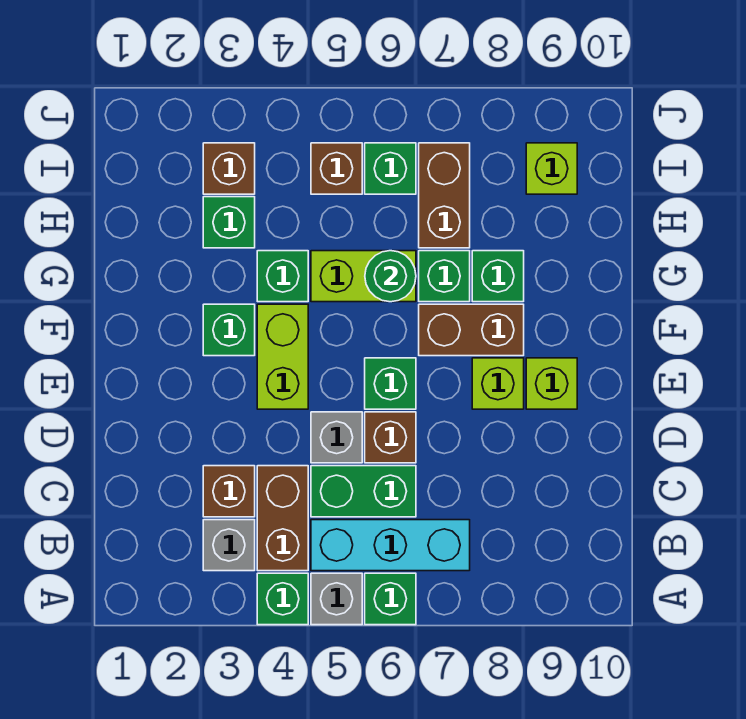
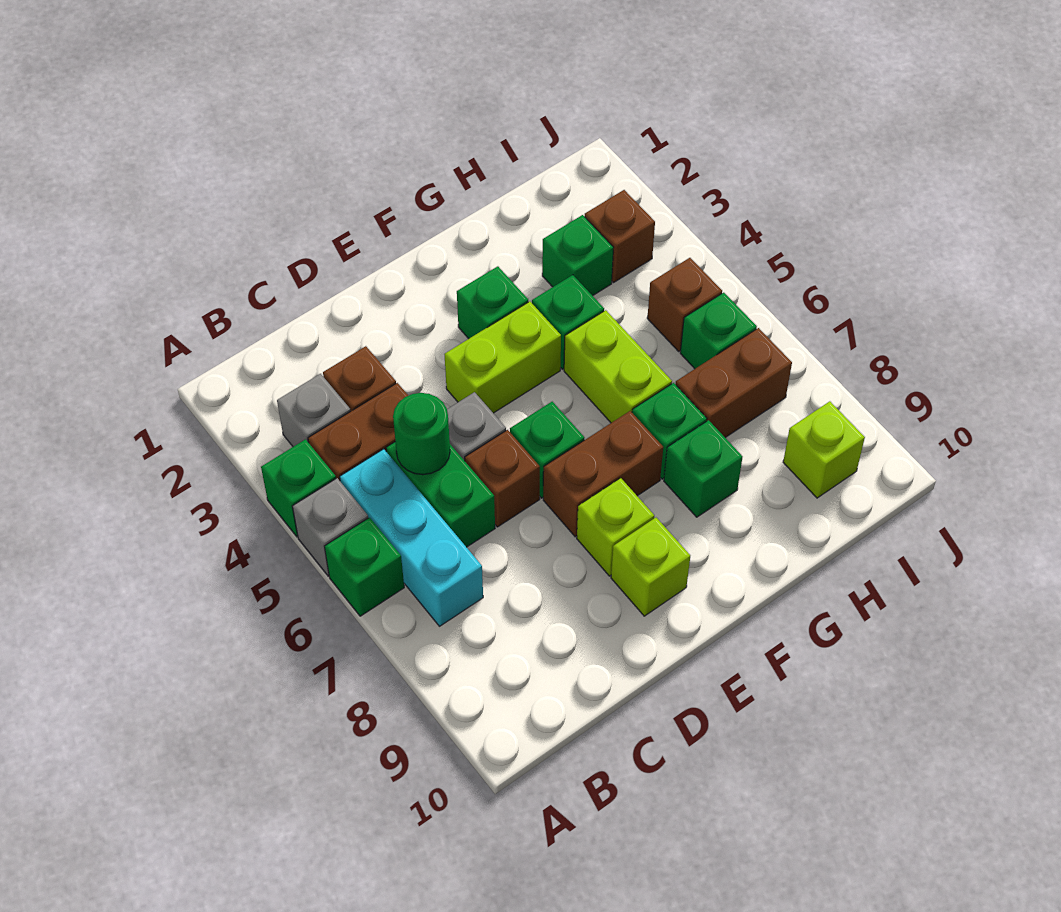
brown 1x2 brick [419,304,524,356] -> brown 1x2 brick turned to [543,411,663,537]
green 1x1 round brick [365,251,416,302] -> green 1x1 round brick moved to [393,393,450,475]

